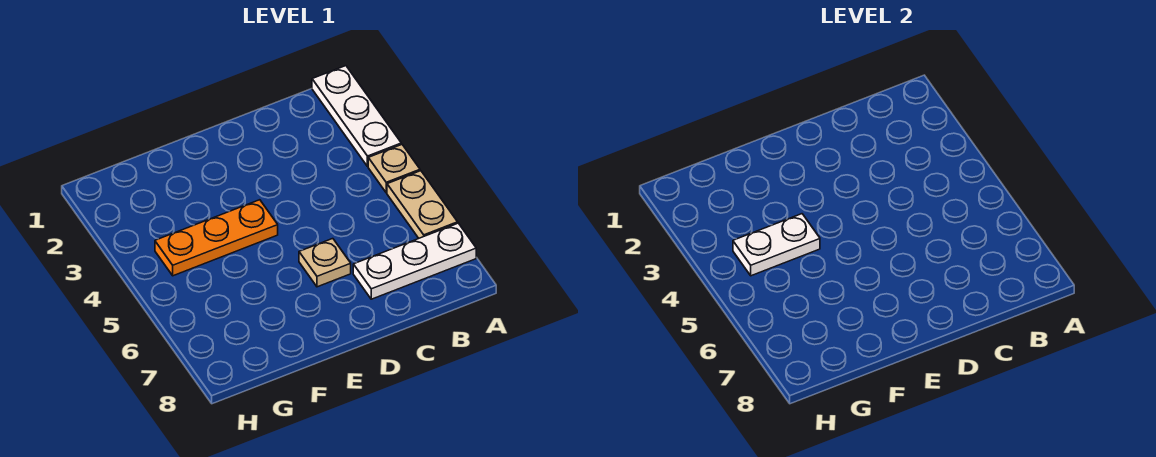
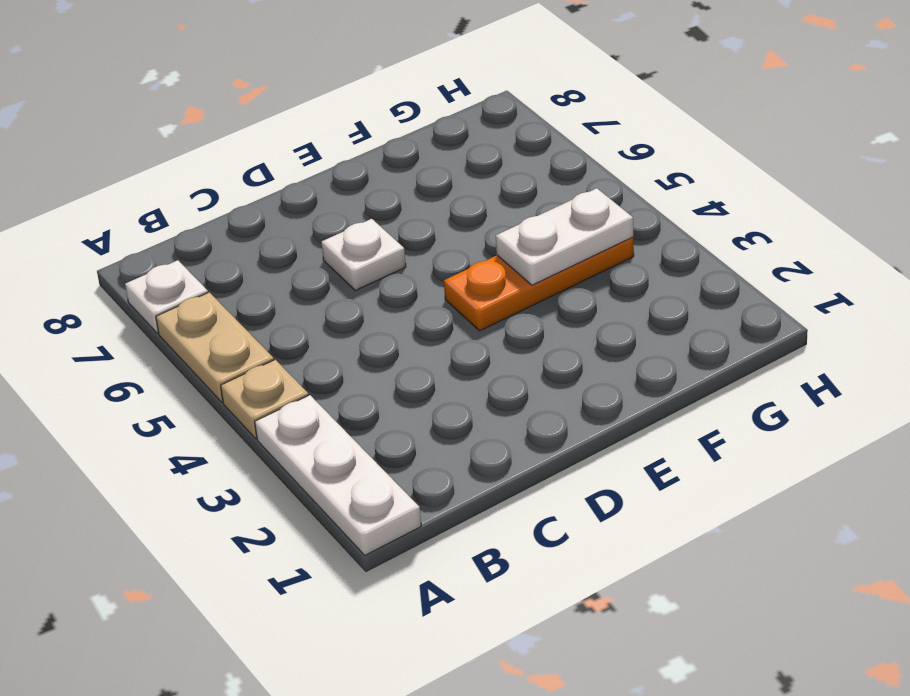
white 1x3 plate [353,223,476,299] -> white 1x1 plate [125,260,208,333]
tan 1x1 plate [299,239,351,287] -> white 1x1 plate [321,219,406,290]

